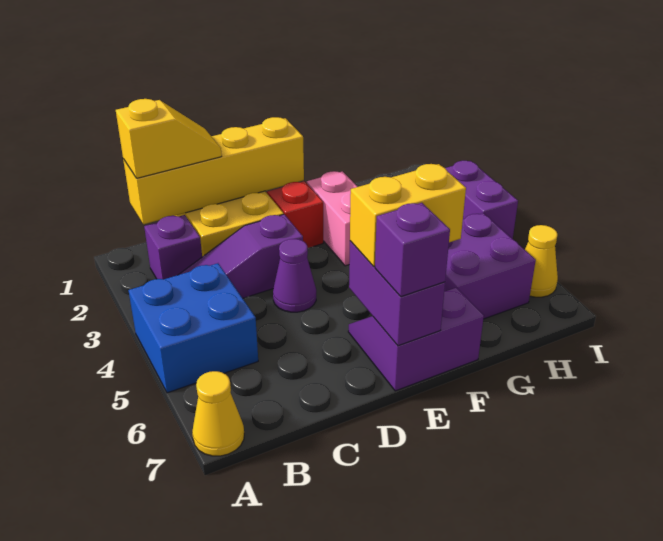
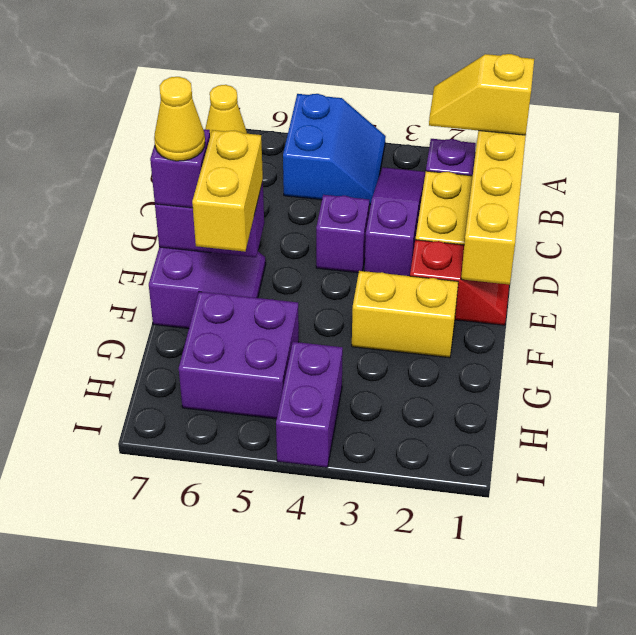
blue 2x2 brick [129,263,258,393] -> blue 2x2 slope [283,94,386,205]
yellow 1x2 slope [116,99,222,178] -> yellow 1x2 slope turned to [429,54,534,135]
purple 1x1 cone [273,239,316,312] -> purple 1x1 brick [316,195,369,273]
pink 1x2 brick [307,171,357,266] -> yellow 1x2 brick [352,271,458,358]
purple 1x2 brick [445,161,518,239] -> purple 1x2 brick turned to [276,342,343,468]
yellow 1x1 cone [525,225,558,297] -> yellow 1x1 cone moved to [154,77,205,161]

